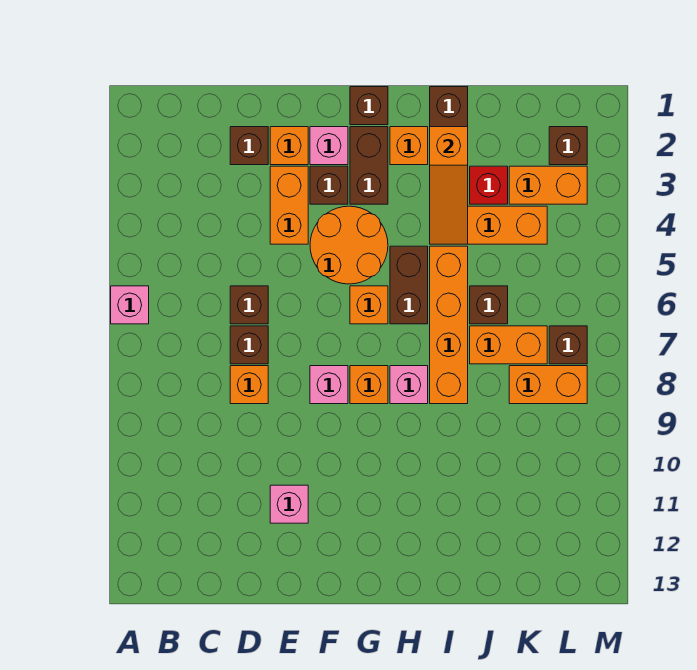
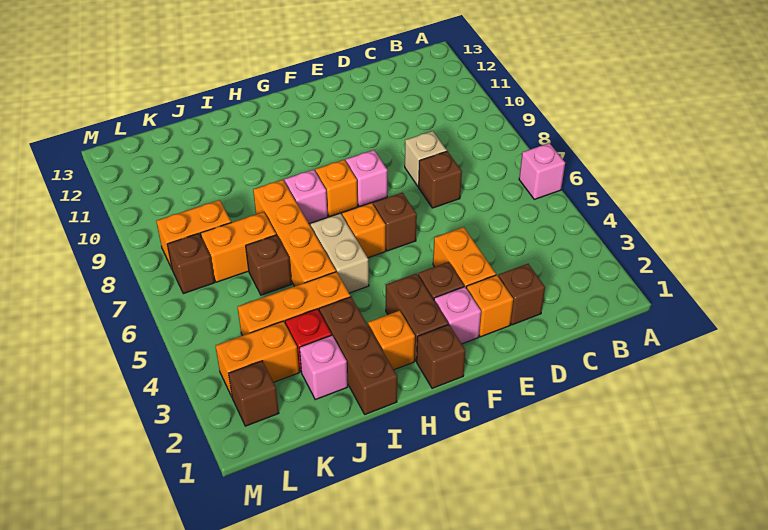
brown 1x1 brick [230,286,268,324] -> brown 1x1 brick moved to [373,193,417,251]
orange 1x1 brick [230,366,268,404] -> tan 1x1 brick [405,131,447,187]
pink 1x1 brick [270,485,308,523] -> pink 1x1 brick moved to [299,335,348,400]
orange 2x2 round brick [310,206,388,284] -> none
brown 1x2 brick [390,246,428,324] -> tan 1x2 brick [310,213,369,293]
orange 1x3 slope [430,127,468,244] -> none

